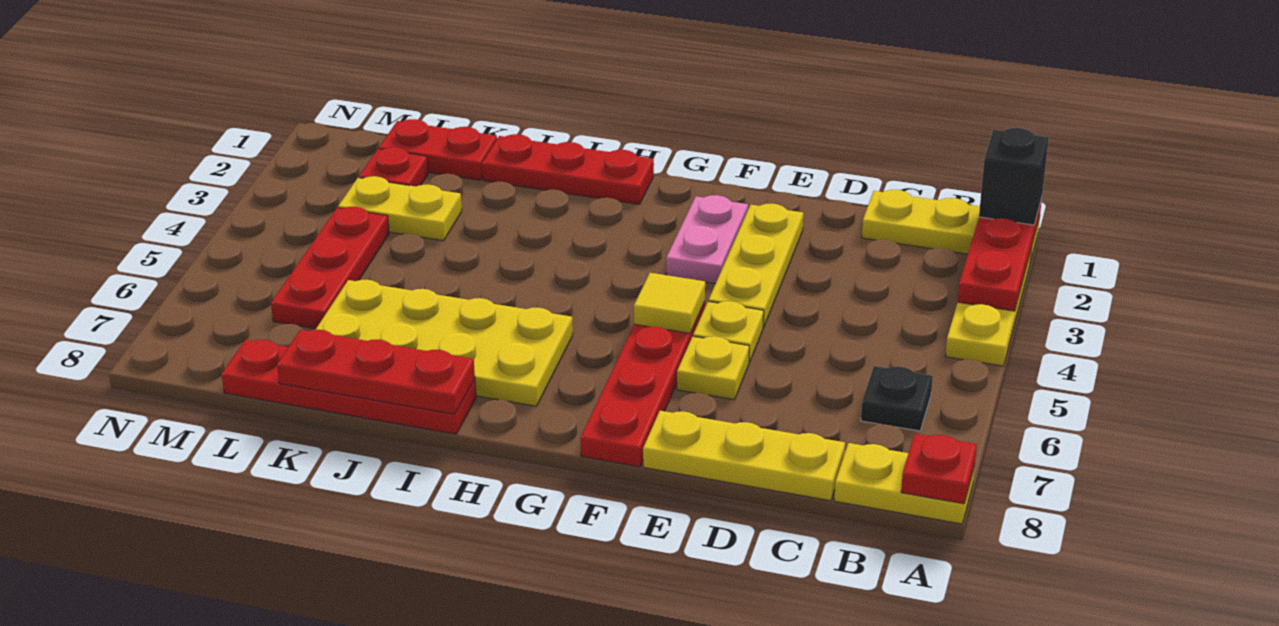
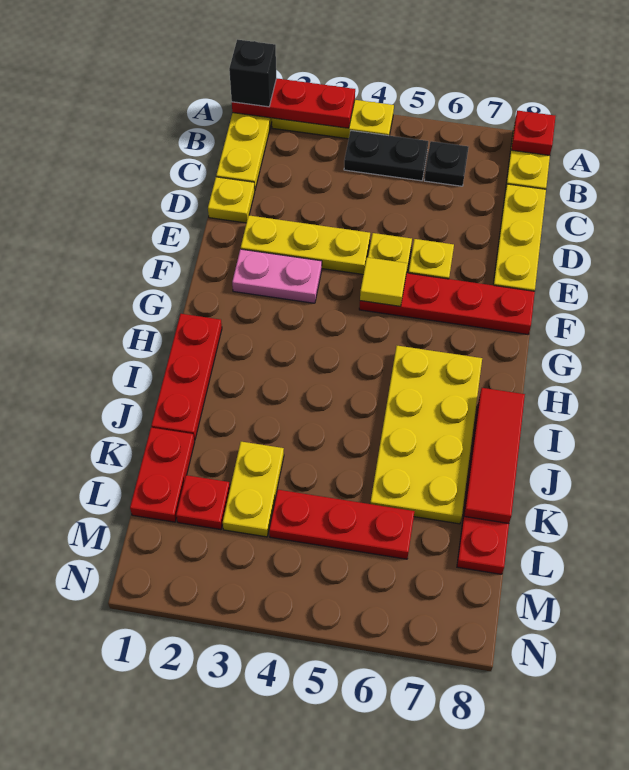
none -> black 1x2 plate [344,130,428,181]
none -> yellow 1x1 plate [208,177,255,223]
red 1x3 plate [277,330,475,414] -> red 1x3 tile [464,388,525,523]

